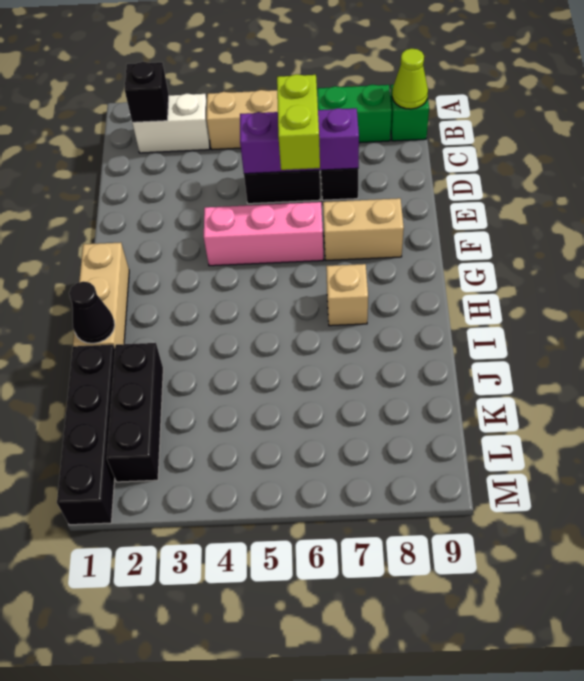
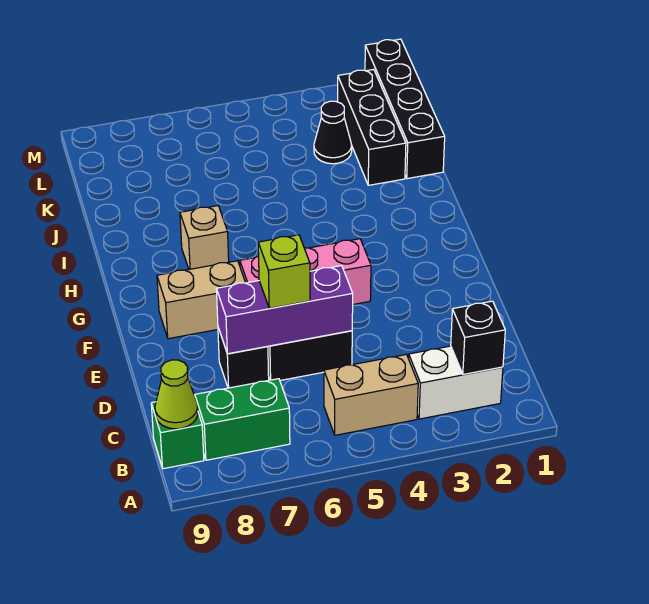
lime 1x2 brick [277,74,320,170] -> lime 1x1 brick [258,235,310,308]
tan 1x3 brick [73,243,129,348] -> none
black 1x1 cone [69,281,115,343] -> black 1x1 cone moved to [314,101,352,164]

